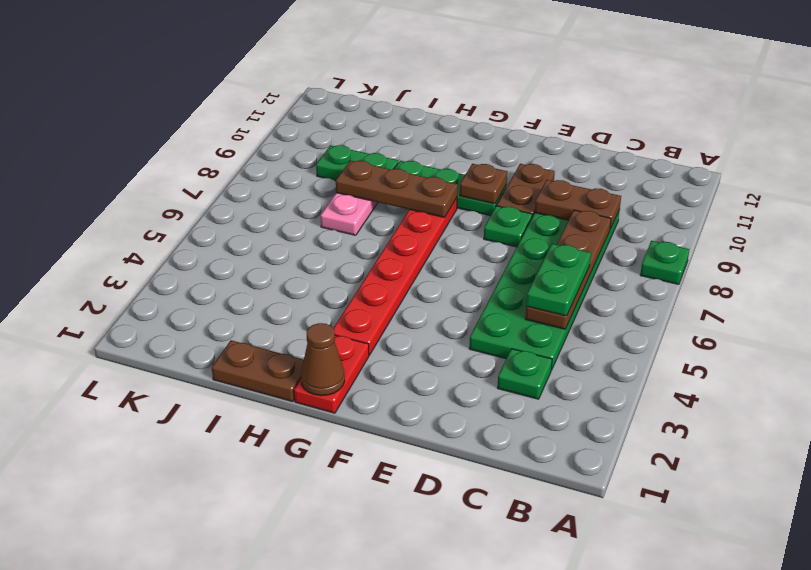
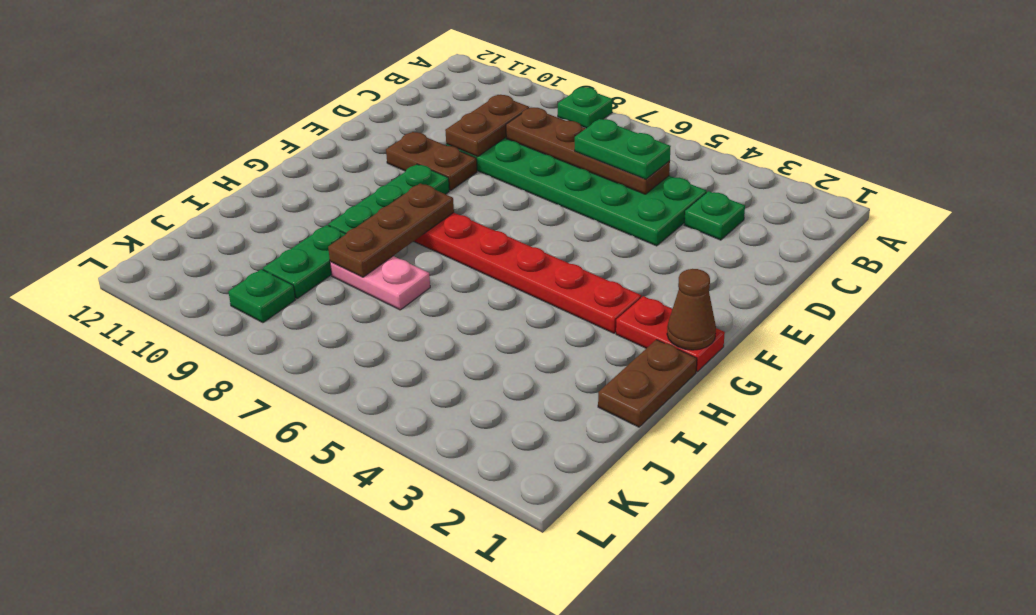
green 1x1 plate [484,206,532,247] -> green 1x1 plate moved to [228,269,296,323]
brown 1x1 plate [460,164,507,204] -> none

